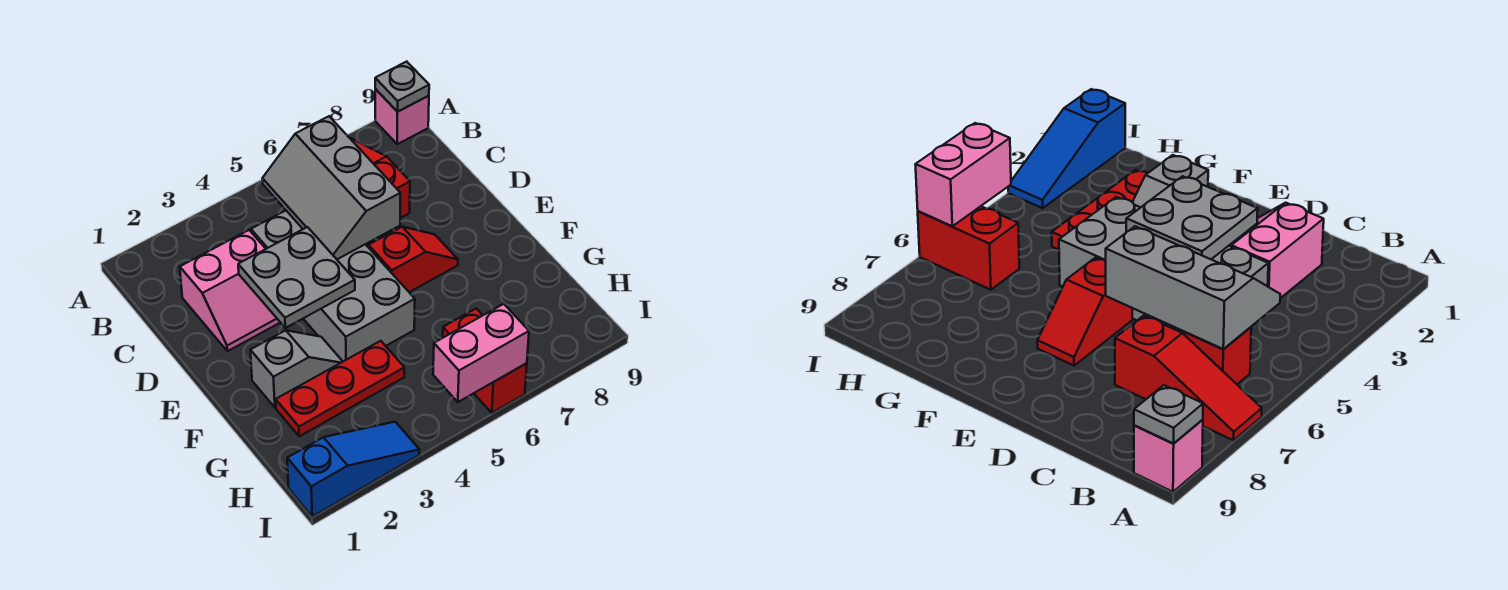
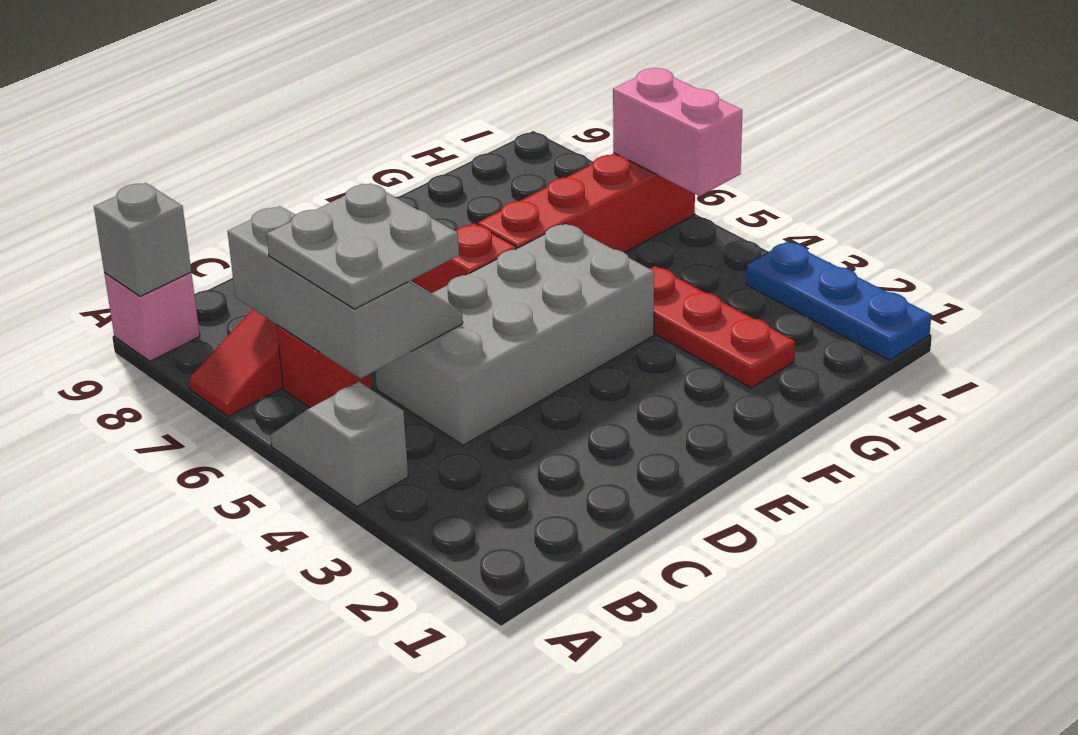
grey 1x1 plate [375,62,429,112] -> grey 1x1 brick [94,183,191,297]
grey 2x3 slope [262,116,400,259] -> grey 2x3 slope turned to [227,206,463,379]
pink 2x2 slope [180,230,280,351] -> none
grey 2x2 plate [238,227,355,328] -> grey 2x2 plate moved to [267,183,459,309]
grey 1x2 slope [250,330,343,407] -> grey 1x2 slope moved to [270,382,408,506]
red 1x2 brick [443,309,527,413] -> red 1x4 brick [478,153,695,253]
blue 1x3 slope [287,422,420,517] -> blue 1x3 plate [746,242,931,360]

